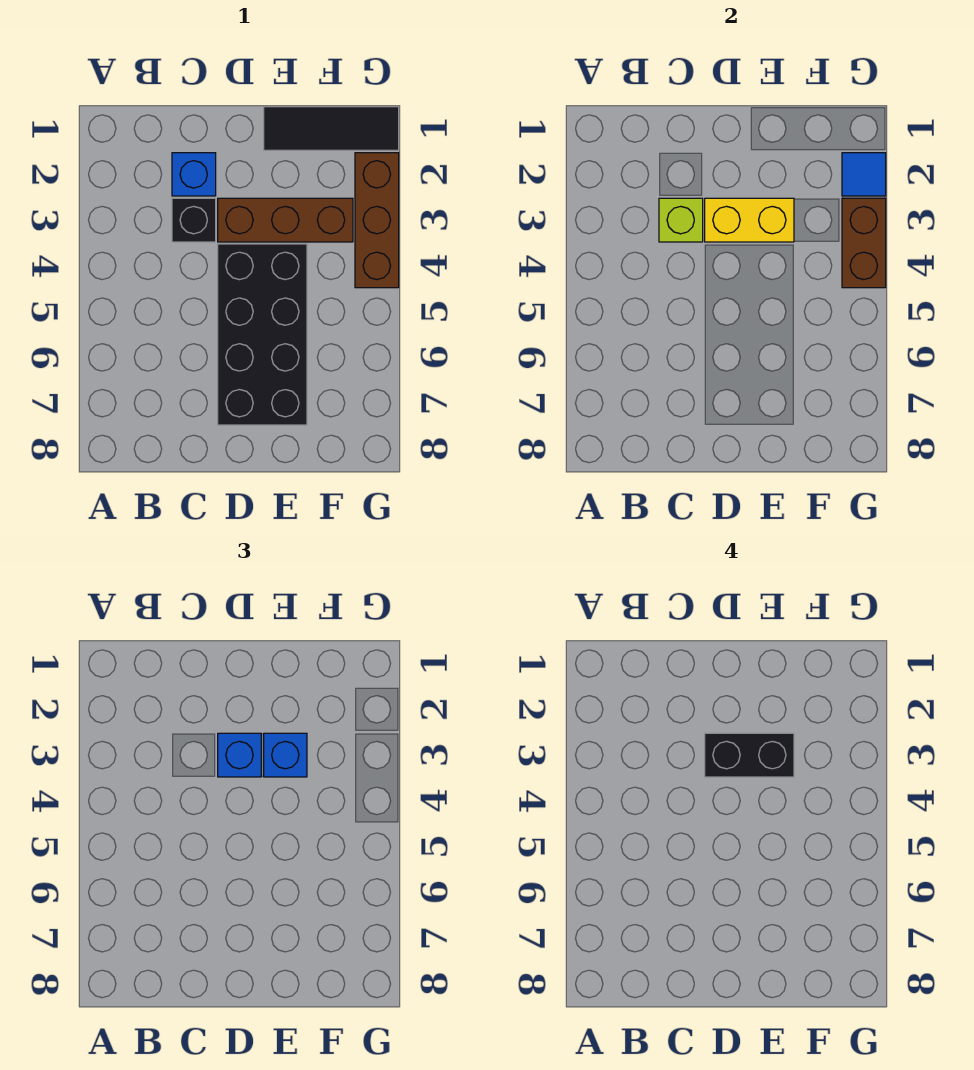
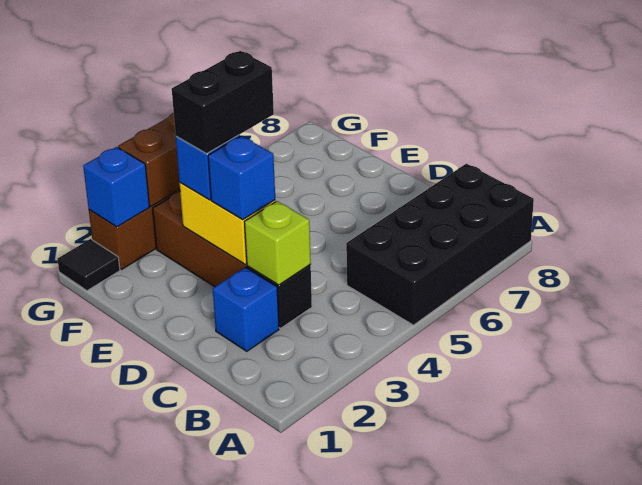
black 1x2 brick [705,733,794,777] -> black 1x2 brick turned to [172,51,274,154]
black 2x4 brick [218,244,307,425] -> black 2x4 brick moved to [346,164,534,325]
black 1x3 tile [264,107,399,150] -> black 1x1 tile [58,239,120,291]
blue 1x1 tile [842,153,886,196] -> blue 1x1 brick [83,147,149,227]

